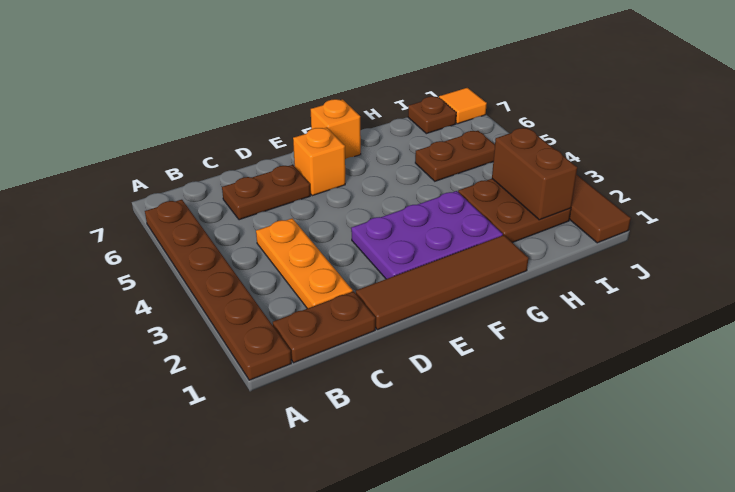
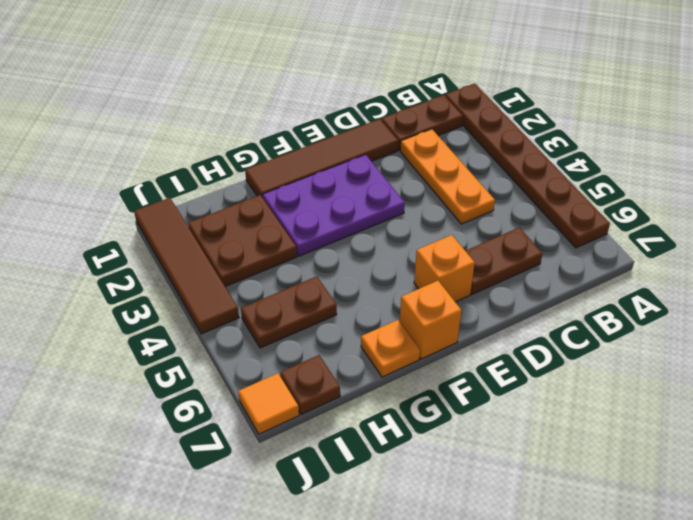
none -> orange 1x1 plate [361,320,420,377]
brown 1x2 brick [492,128,577,220] -> none

